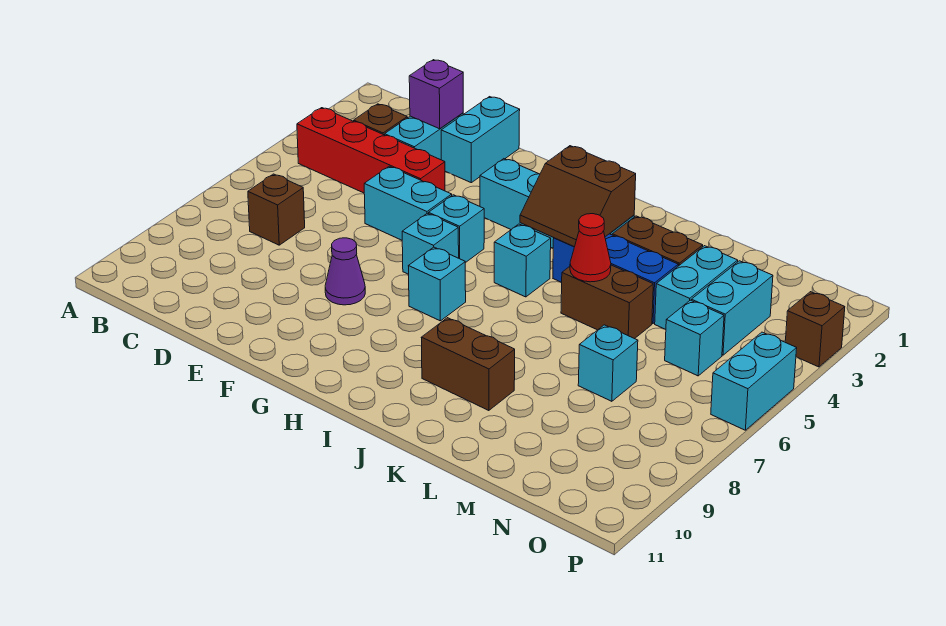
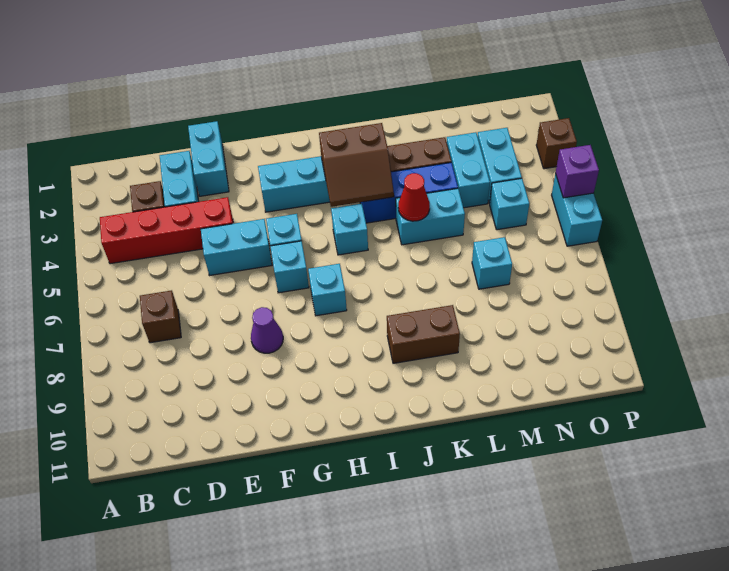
purple 1x1 brick [409,60,463,129] -> purple 1x1 brick moved to [555,145,599,198]
brown 1x2 brick [561,265,653,339] -> cyan 1x2 brick [396,188,465,245]

